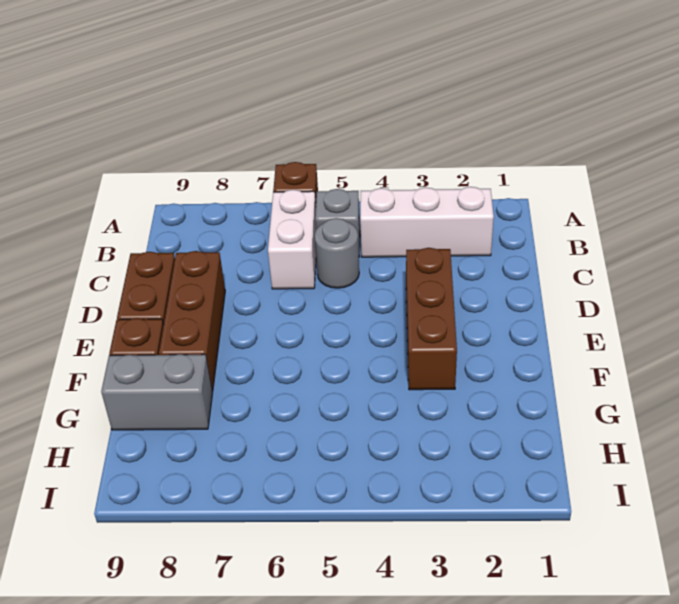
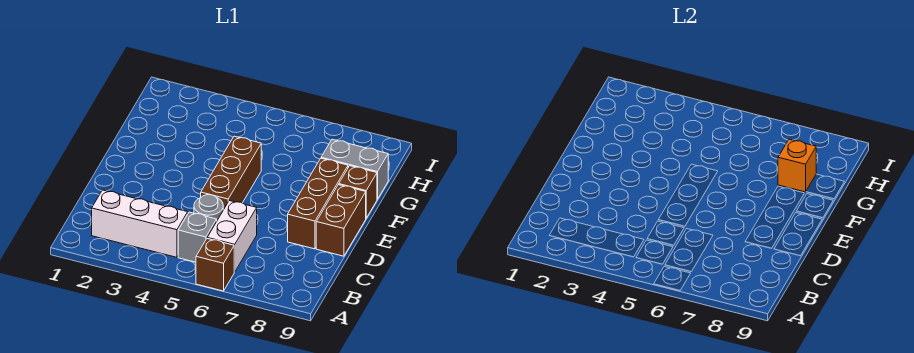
brown 1x3 brick [406,248,457,390] -> brown 1x3 brick moved to [201,136,261,210]
none -> orange 1x1 brick [778,139,816,192]

